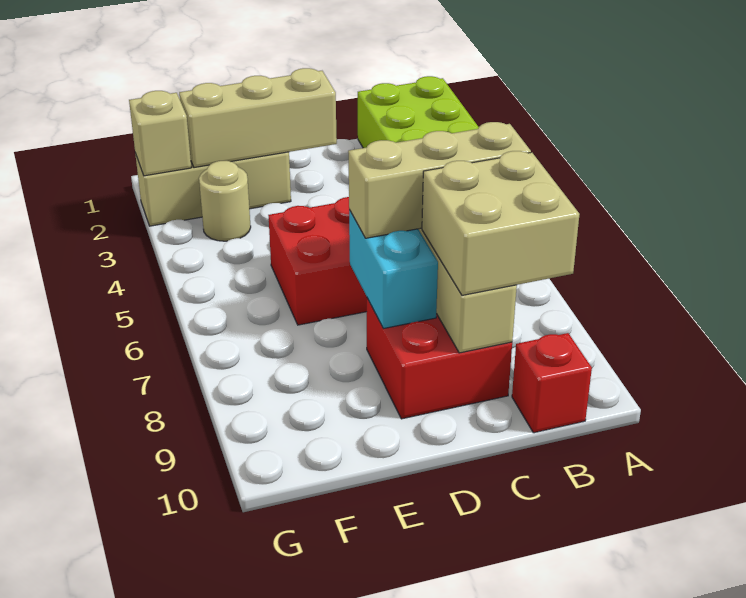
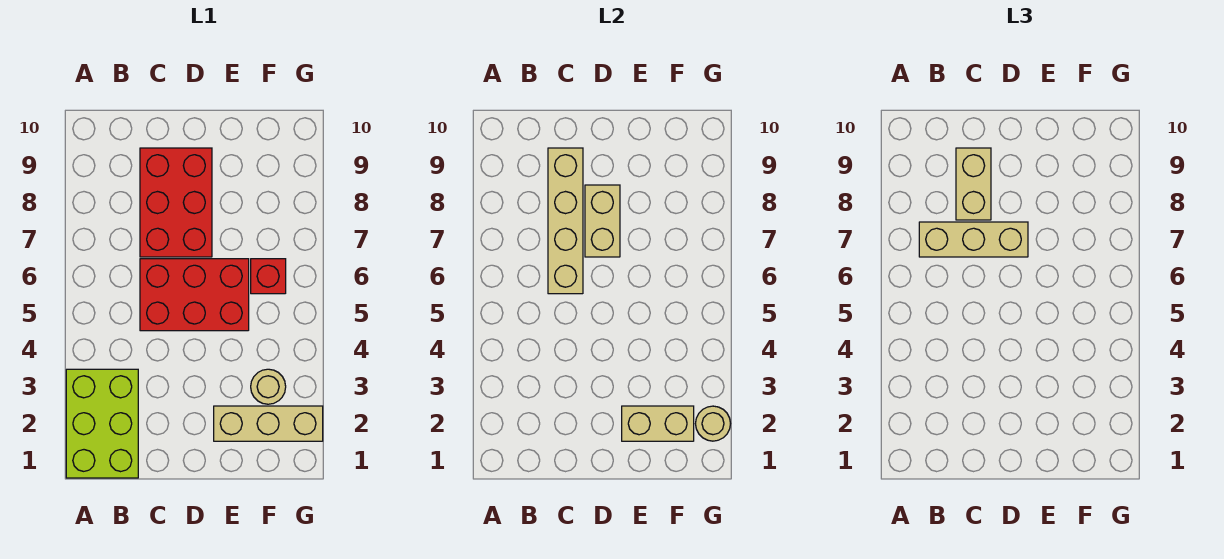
tan 2x2 brick [422,151,580,295] -> tan 1x2 brick [956,148,991,220]
red 1x1 brick [512,333,592,433] -> red 1x1 brick moved to [251,259,286,294]
red 2x2 brick [367,298,512,419] -> red 2x3 brick [140,148,212,257]
tan 1x3 brick [179,68,337,168] -> tan 1x2 brick [622,406,694,441]
cyan 1x2 brick [349,210,438,329] -> tan 1x2 brick [585,185,620,257]
tan 1x1 brick [129,91,191,176] -> tan 1x1 round brick [695,406,731,441]

